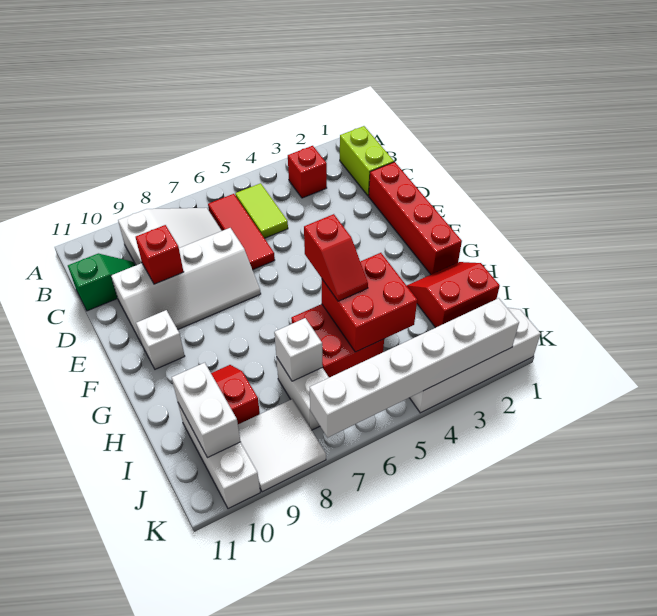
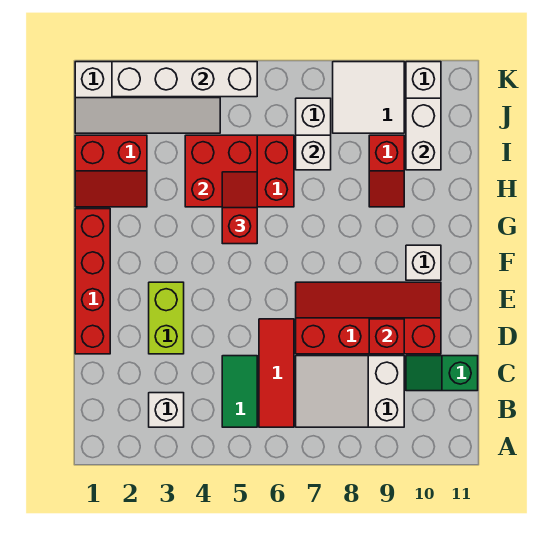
lime 1x2 brick [340,126,394,196] -> lime 1x2 brick moved to [149,282,184,354]
red 1x1 brick [288,146,327,198] -> white 1x1 brick [149,393,184,427]
lime 1x2 tile [235,183,288,238] -> green 1x2 tile [222,356,257,427]
white 2x4 slope [111,228,261,344] -> red 2x4 slope [296,282,441,354]
white 1x6 brick [310,298,519,438] -> white 1x4 brick [112,62,257,97]

